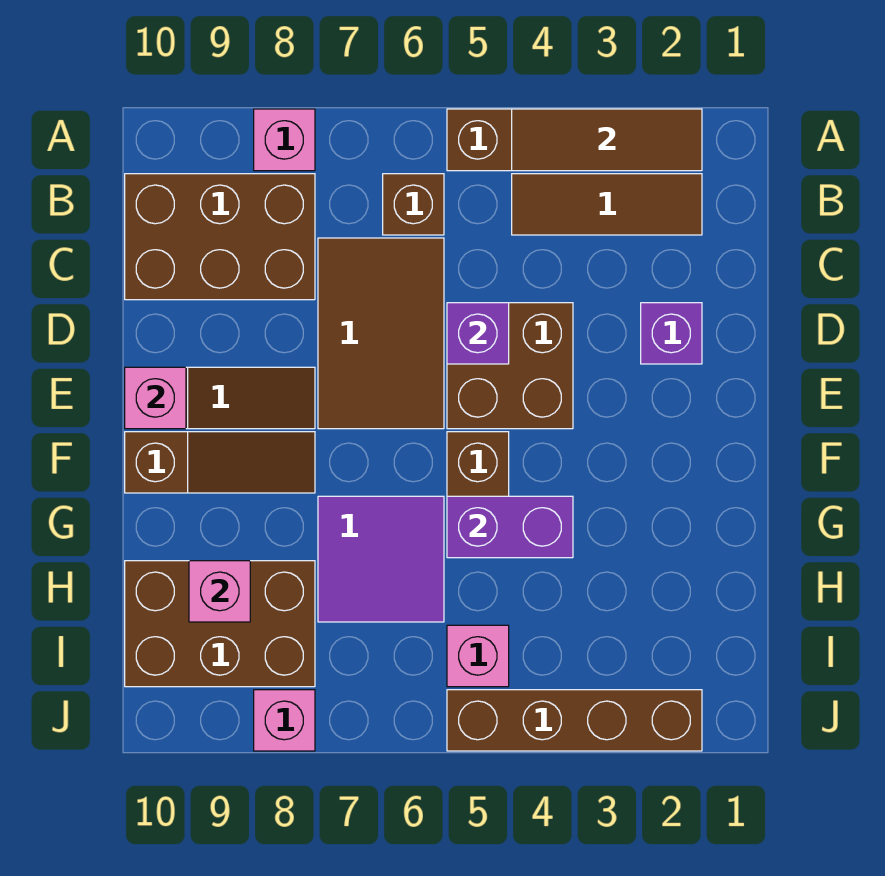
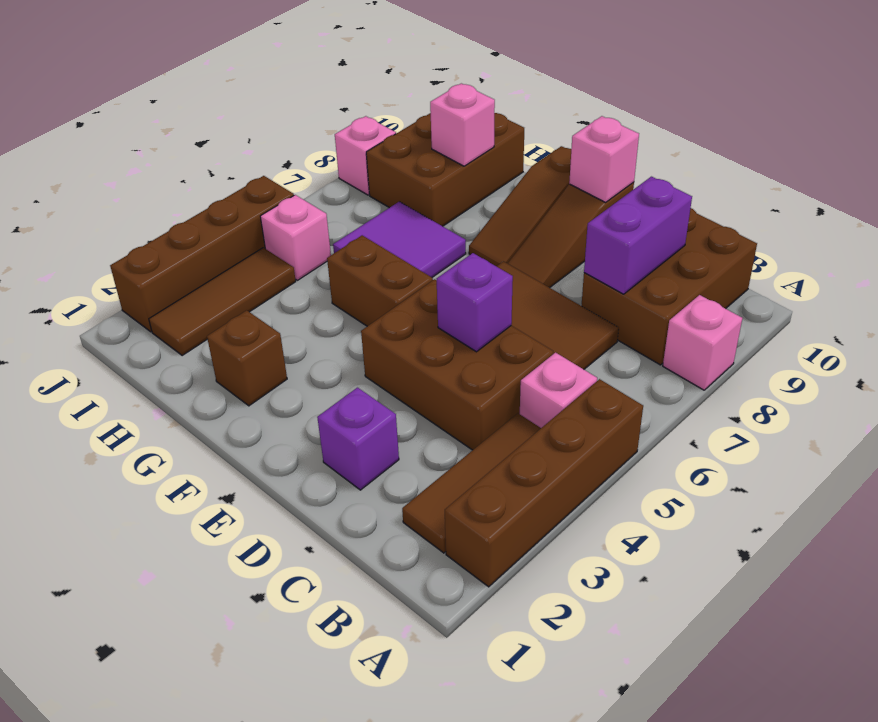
brown 1x3 tile [512,109,702,171] -> brown 1x3 tile moved to [149,248,296,356]
none -> pink 1x1 brick [520,353,597,428]
brown 1x1 brick [383,174,444,235] -> brown 1x1 brick moved to [207,310,287,406]
brown 2x2 brick [447,303,573,429] -> brown 2x3 brick [361,279,553,450]
purple 1x2 brick [447,496,573,558] -> purple 1x2 brick moved to [584,177,692,294]

